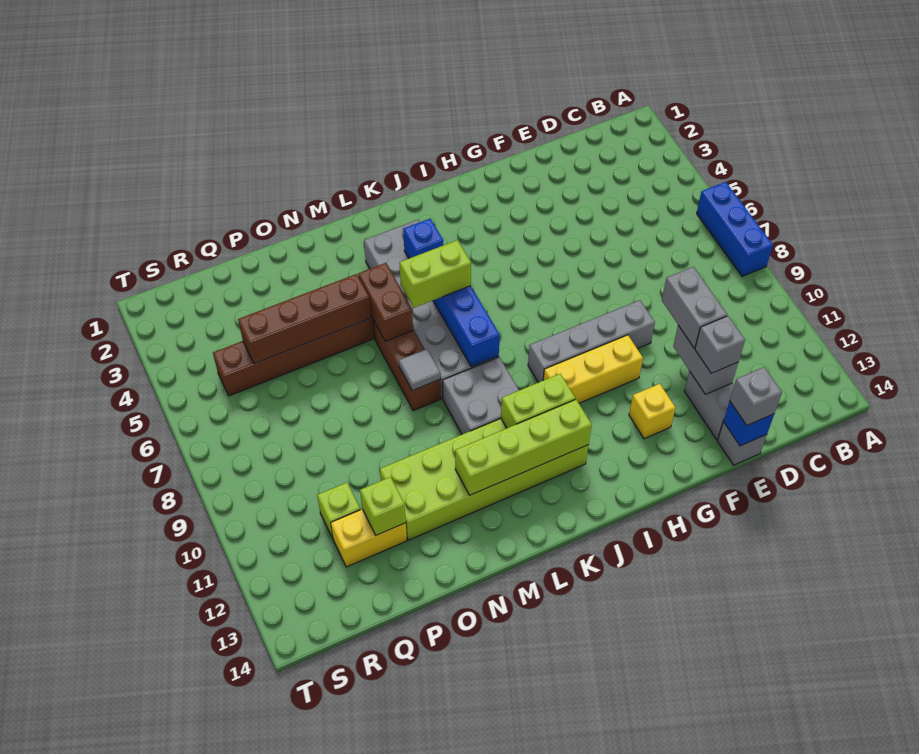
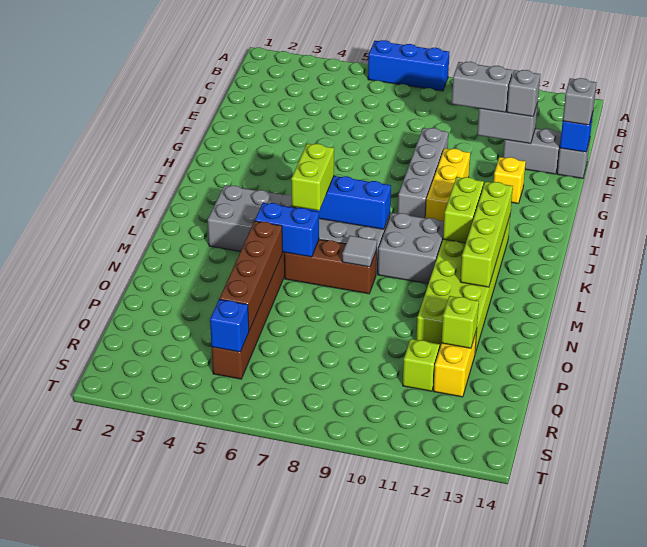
blue 1x1 brick [403,219,443,258] -> blue 1x1 brick moved to [210,299,249,352]
brown 1x2 brick [358,263,413,341] -> blue 1x2 brick [255,203,319,257]

